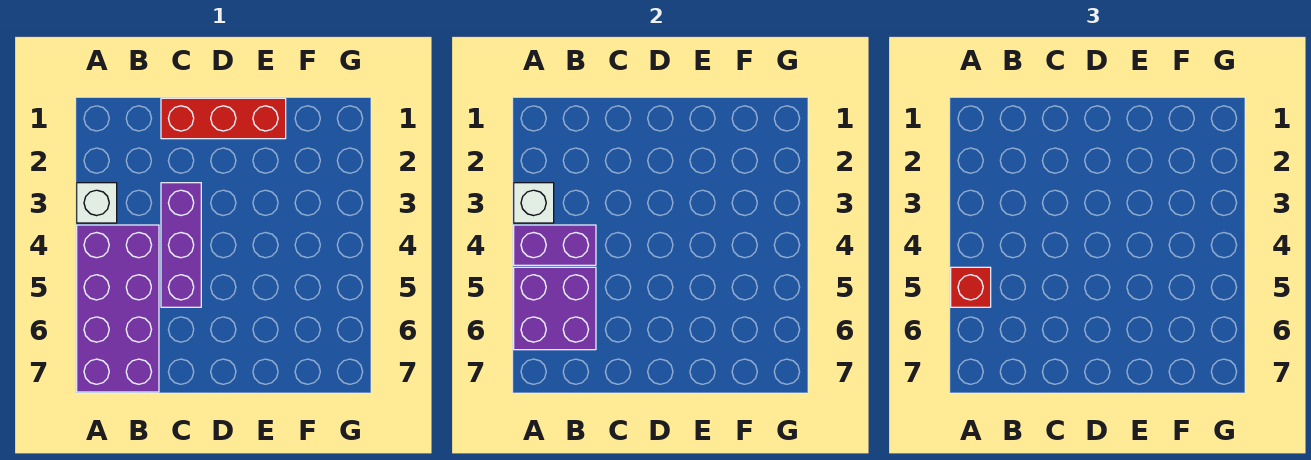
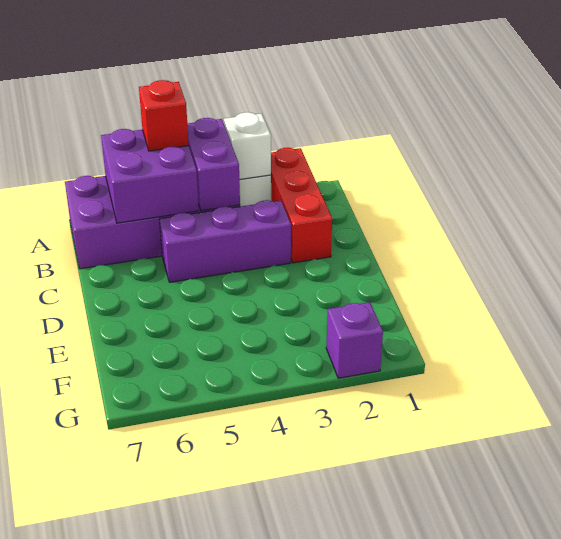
red 1x3 brick [161,98,286,139] -> red 1x3 brick moved to [271,148,332,263]
none -> purple 1x1 brick [326,302,383,378]

